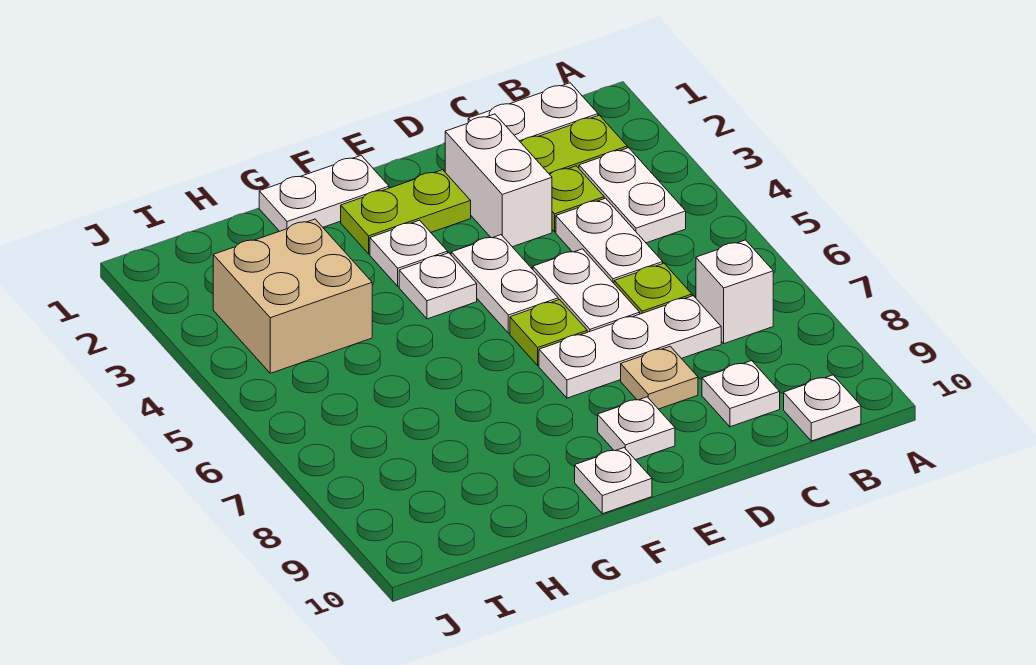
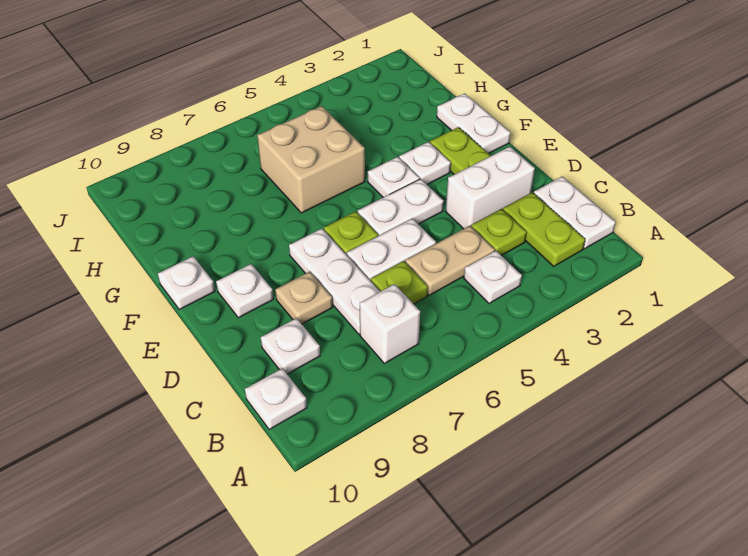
white 1x2 plate [579,148,686,243] -> white 1x1 plate [464,251,522,303]
white 1x2 plate [556,198,663,283] -> tan 1x2 plate [405,226,495,295]
tan 2x2 brick [213,219,372,373] -> tan 2x2 brick moved to [257,106,365,213]

